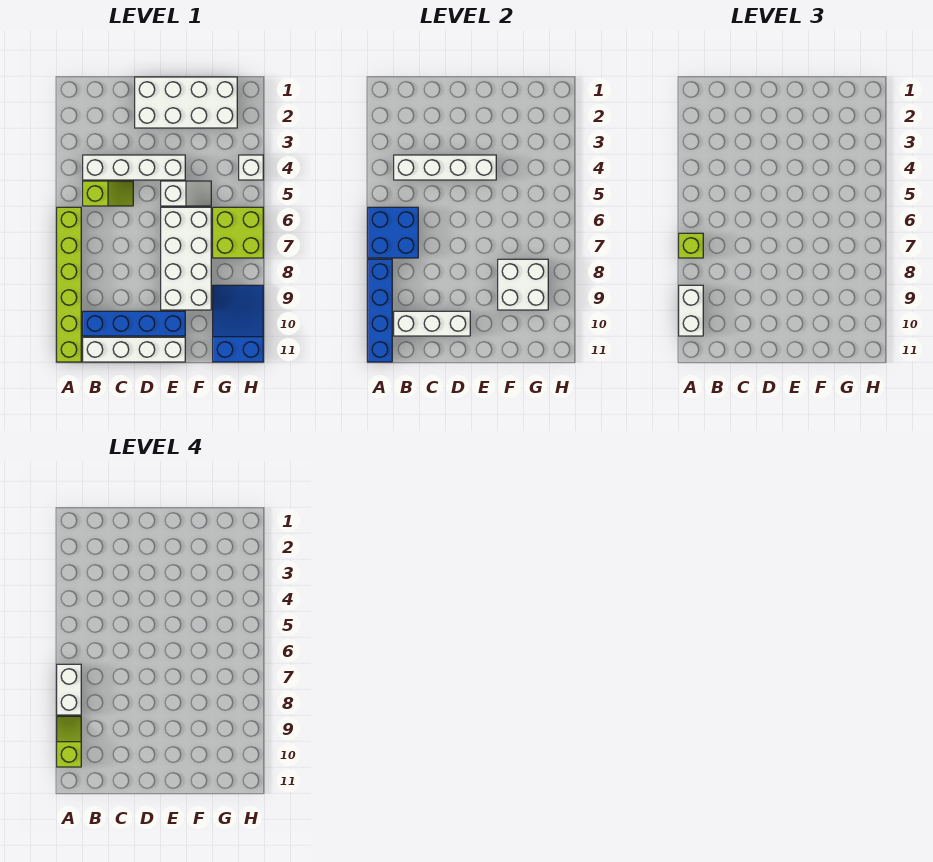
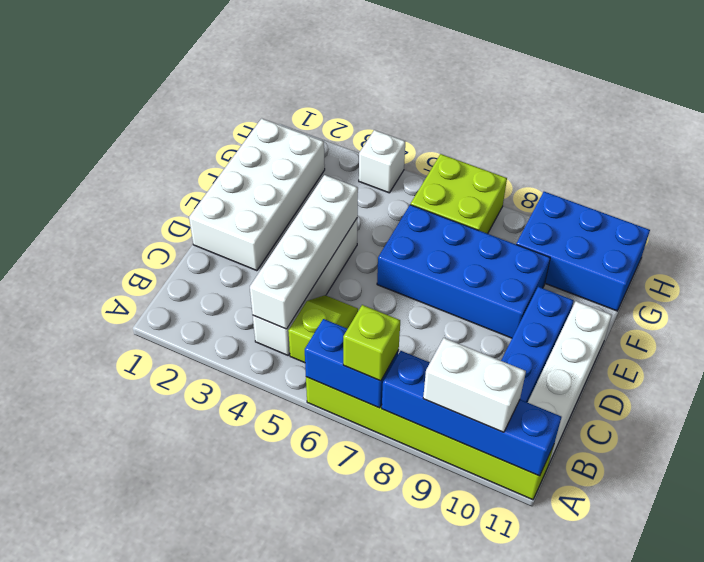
blue 2x2 brick [368,207,418,258] -> blue 1x2 brick [305,319,399,408]
white 1x2 brick [57,664,81,715] -> none
lime 1x2 slope [57,716,81,767] -> none
white 1x3 brick [394,311,470,336] -> none
white 1x2 slope [161,181,211,206] -> none
white 2x4 brick [161,207,211,310] -> blue 2x4 brick [377,205,550,338]
white 2x2 brick [498,259,548,310] -> none
blue 2x3 slope [213,285,263,362] -> blue 2x3 brick [516,192,650,311]

